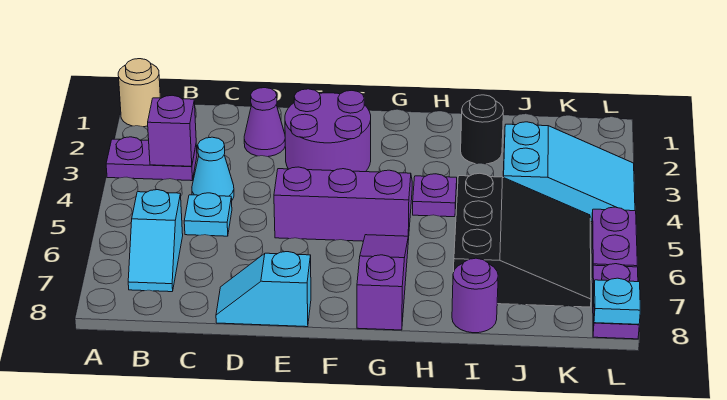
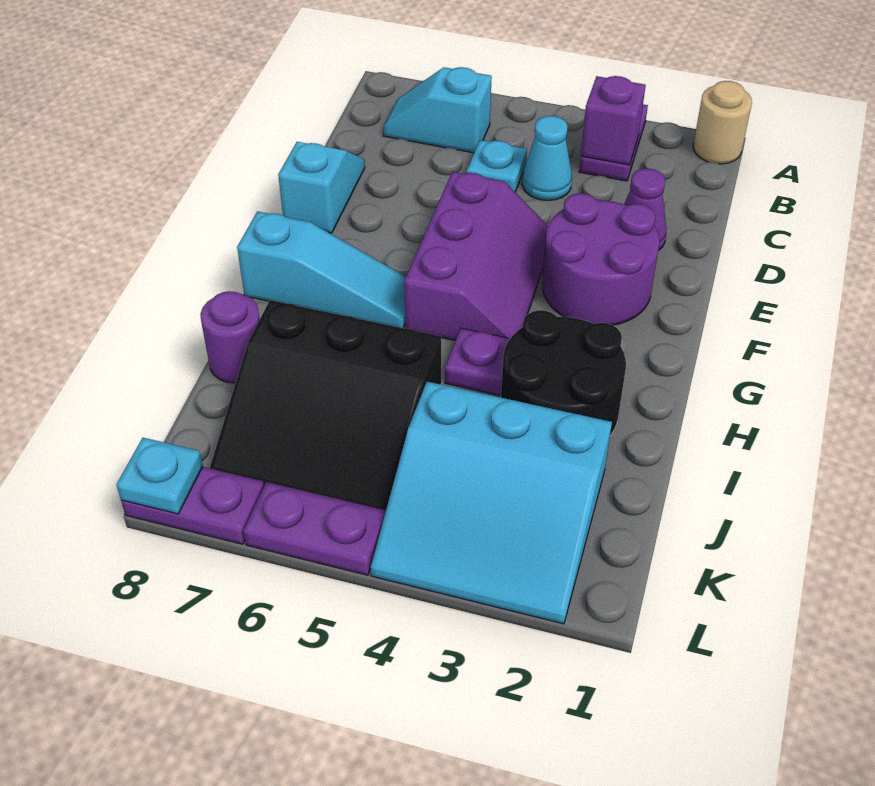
purple 1x3 slope [357,235,408,330] -> cyan 1x3 slope [237,211,406,328]
black 1x1 round brick [461,95,503,164] -> black 2x2 round brick [501,310,626,436]
cyan 2x3 slope [503,122,635,222] -> cyan 3x3 slope [371,382,612,624]

